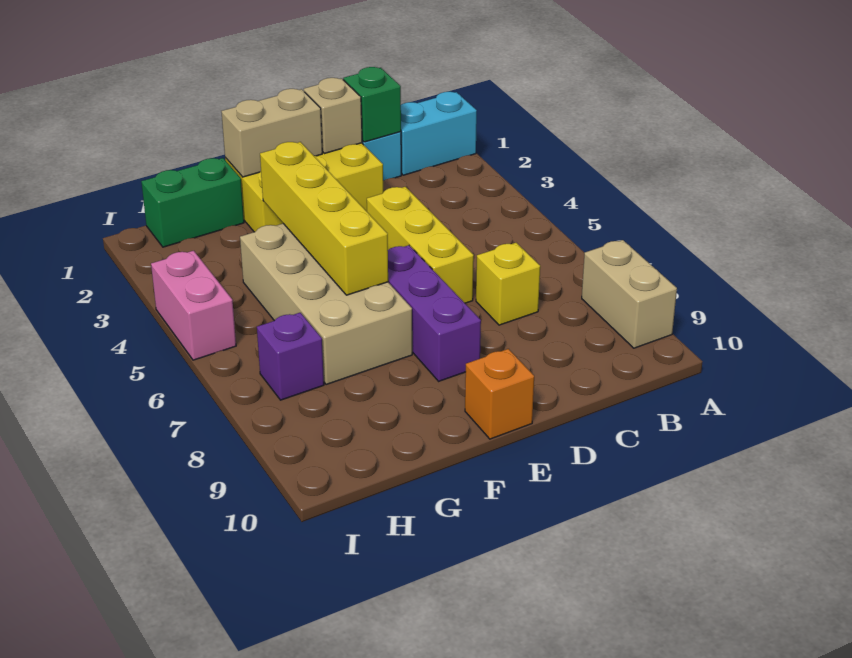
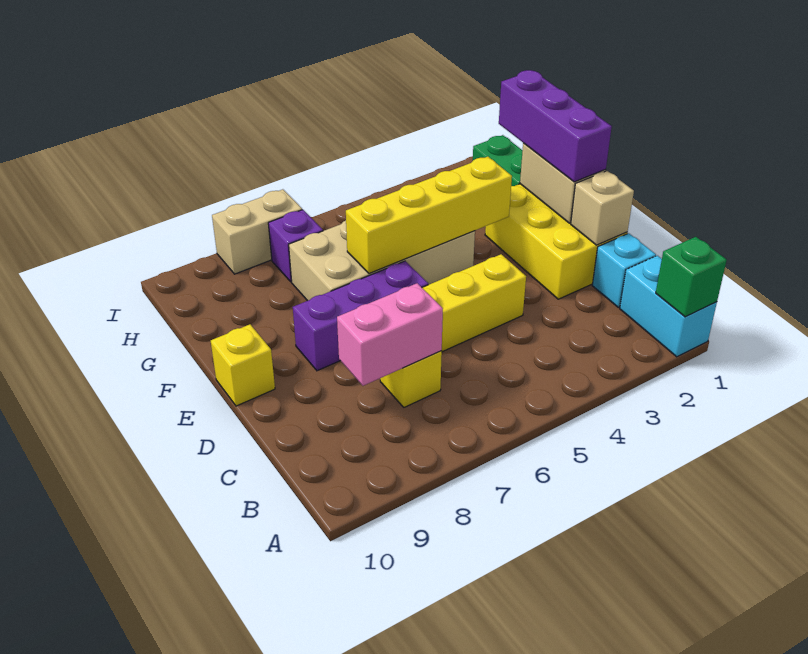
tan 1x2 brick [582,240,677,348] -> tan 1x2 brick moved to [212,189,302,274]
green 1x1 brick [343,67,401,142] -> green 1x1 brick moved to [656,237,727,317]
none -> purple 1x3 brick [499,70,612,182]
orange 1x1 brick [465,349,534,439] -> yellow 1x1 brick [211,324,275,406]
pink 1x2 brick [151,251,236,360] -> pink 1x2 brick moved to [337,283,443,386]

